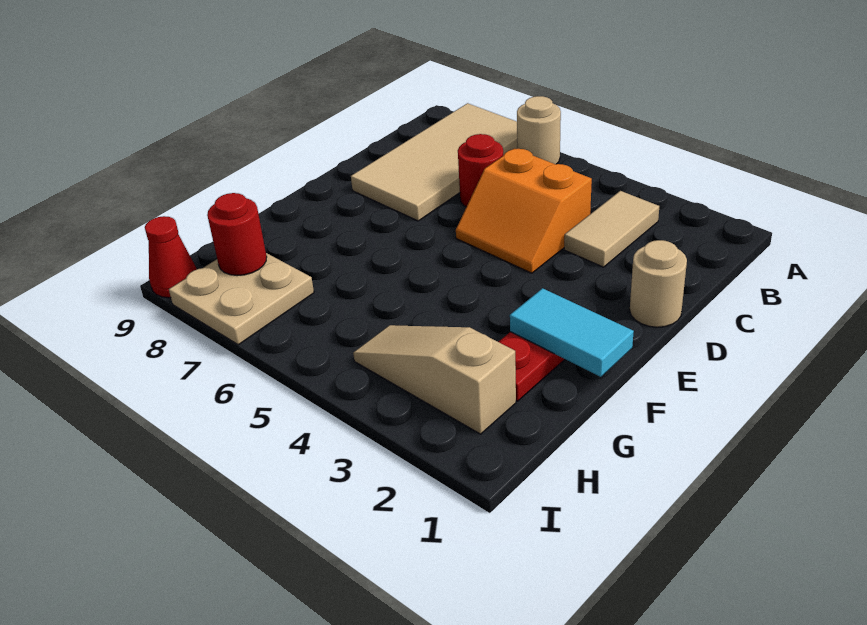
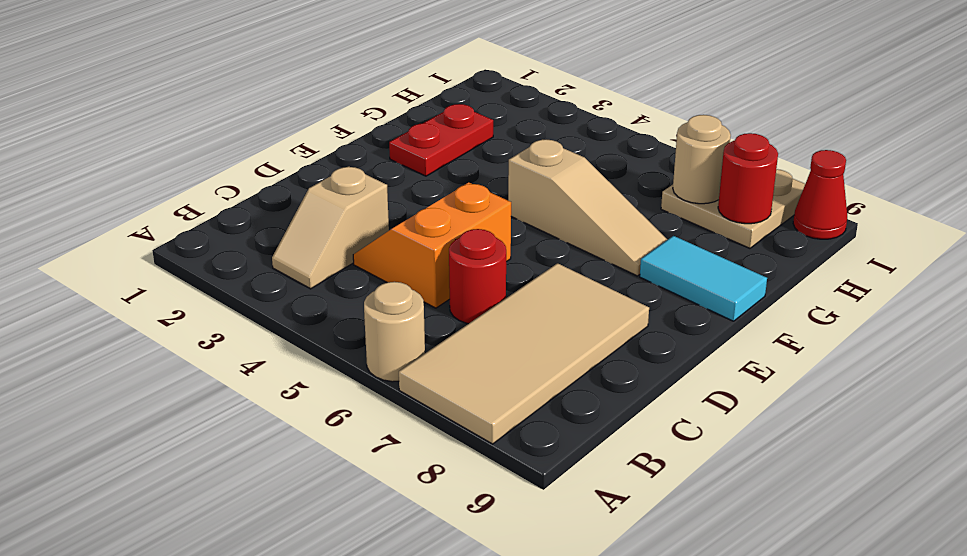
tan 1x2 tile [564,191,659,267] -> tan 1x2 slope [272,166,389,289]
orange 2x2 slope [456,149,592,273] -> orange 2x2 slope turned to [353,183,511,308]
tan 1x1 round brick [630,240,687,327] -> tan 1x1 round brick moved to [673,115,731,204]
cyan 1x2 tile [510,288,634,377] -> cyan 1x2 tile moved to [640,236,767,321]
tan 1x3 slope [353,325,516,434] -> tan 1x3 slope moved to [508,139,667,276]

